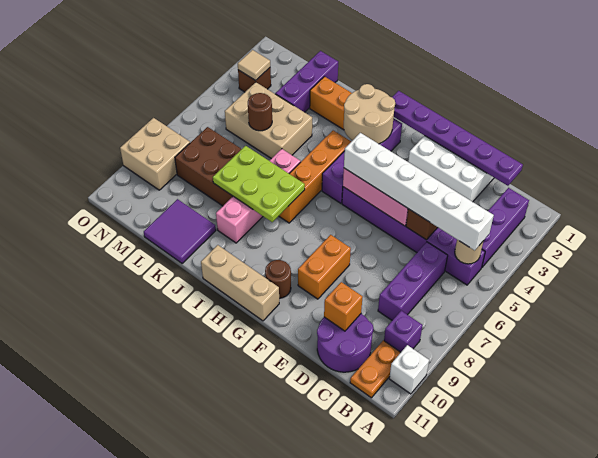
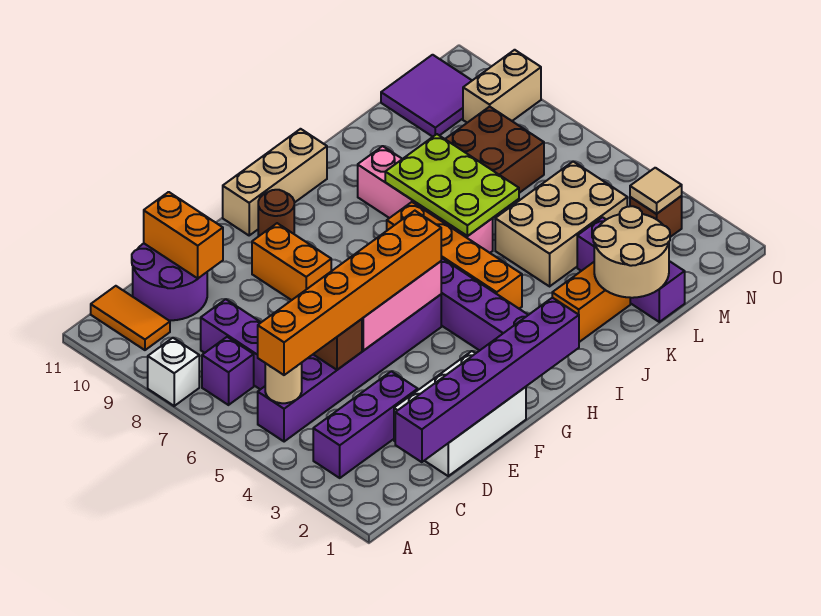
white 1x1 brick [389,345,429,394] -> white 1x1 brick moved to [148,338,199,406]
purple 1x3 brick [482,188,529,267] -> purple 1x3 brick turned to [313,371,418,478]
white 1x6 brick [344,133,494,251] -> orange 1x6 brick [258,211,441,375]
purple 1x1 brick [384,311,423,352] -> purple 1x1 brick moved to [202,337,254,405]
orange 1x2 plate [350,340,401,398] -> orange 1x2 tile [91,286,170,350]
purple 1x6 plate [392,91,523,186] -> purple 1x6 brick [395,298,579,462]
orange 1x1 brick [324,282,362,331] -> orange 1x2 brick [144,192,223,278]
tan 2x2 round brick [344,84,395,144] -> tan 2x2 round brick moved to [593,206,670,298]
lime 2x3 plate [213,146,305,222] -> lime 2x3 plate turned to [385,134,519,236]
purple 2x2 tile [144,199,216,263] -> purple 2x2 tile moved to [381,55,472,137]
brown 1x1 round brick [248,93,272,131] -> none
tan 2x2 brick [120,118,190,190] -> tan 1x2 brick [463,50,541,123]

